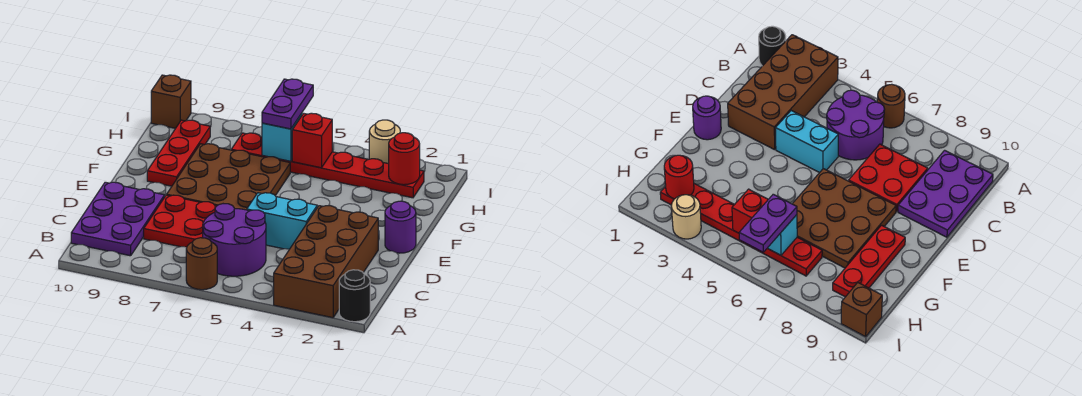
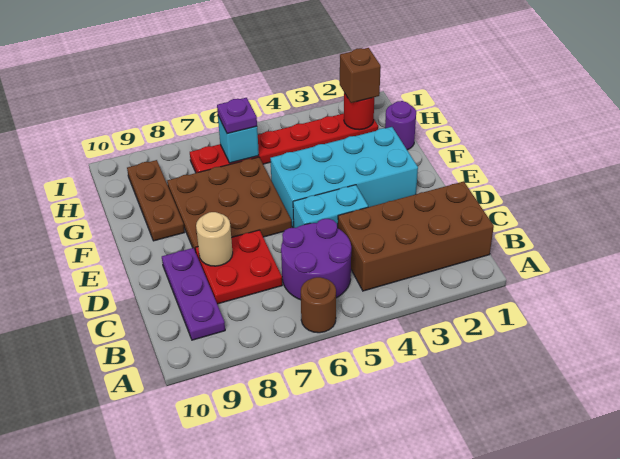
black 1x1 round brick [339,270,370,322] -> none
brown 2x4 brick [274,206,378,318] -> brown 2x4 brick turned to [338,181,494,291]
purple 2x3 plate [71,182,165,256] -> purple 1x3 plate [162,248,225,340]
purple 1x1 round brick [385,201,416,253] -> purple 1x1 round brick moved to [385,101,416,150]
none -> cyan 2x4 brick [270,127,418,228]
red 1x3 plate [147,120,210,186] -> brown 1x3 plate [127,160,185,241]
red 1x1 brick [292,113,332,168] -> none
purple 1x2 plate [262,79,313,129] -> purple 1x1 plate [217,98,257,134]
tan 1x1 round brick [369,120,400,164] -> tan 1x1 round brick moved to [196,212,233,266]
brown 1x1 brick [151,75,191,128] -> brown 1x1 brick moved to [340,48,381,103]

